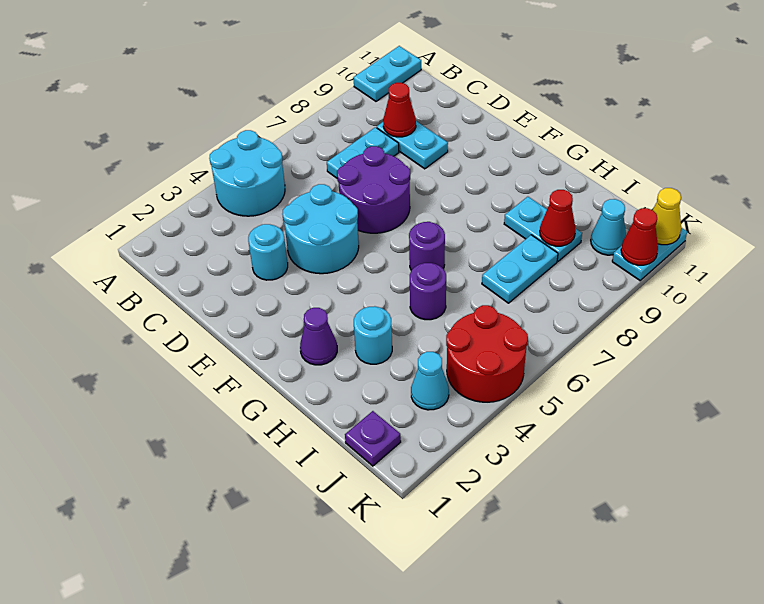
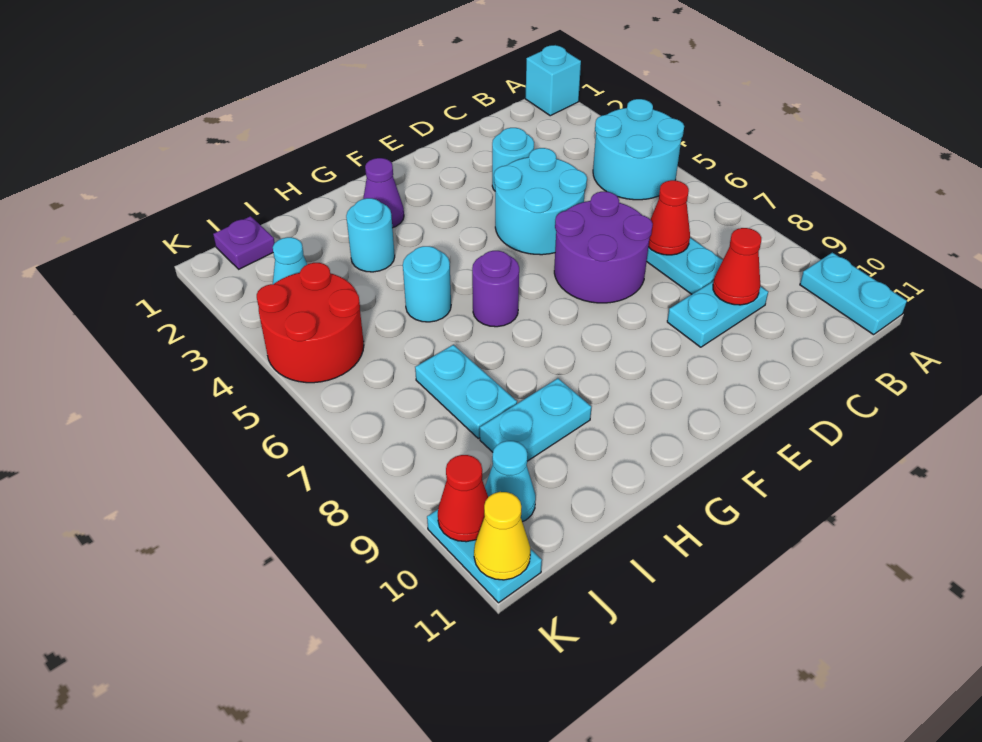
none -> cyan 1x1 brick [525,45,581,116]
purple 1x1 round brick [410,263,446,320] -> cyan 1x1 round brick [403,246,451,322]
red 1x1 cone [540,190,576,246] -> red 1x1 cone moved to [648,180,690,255]

